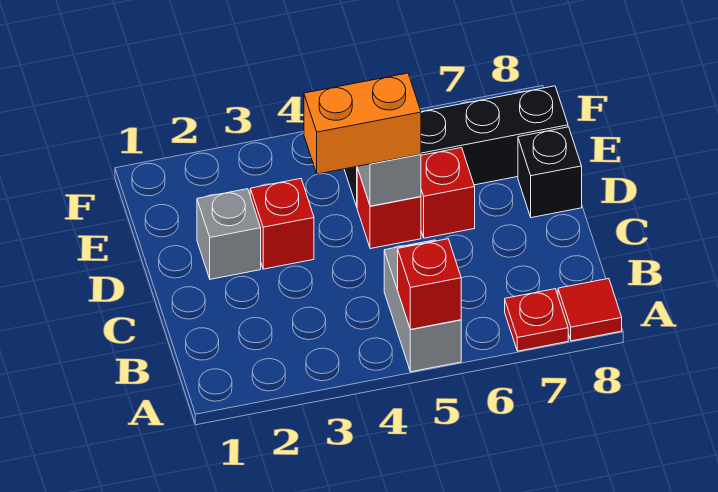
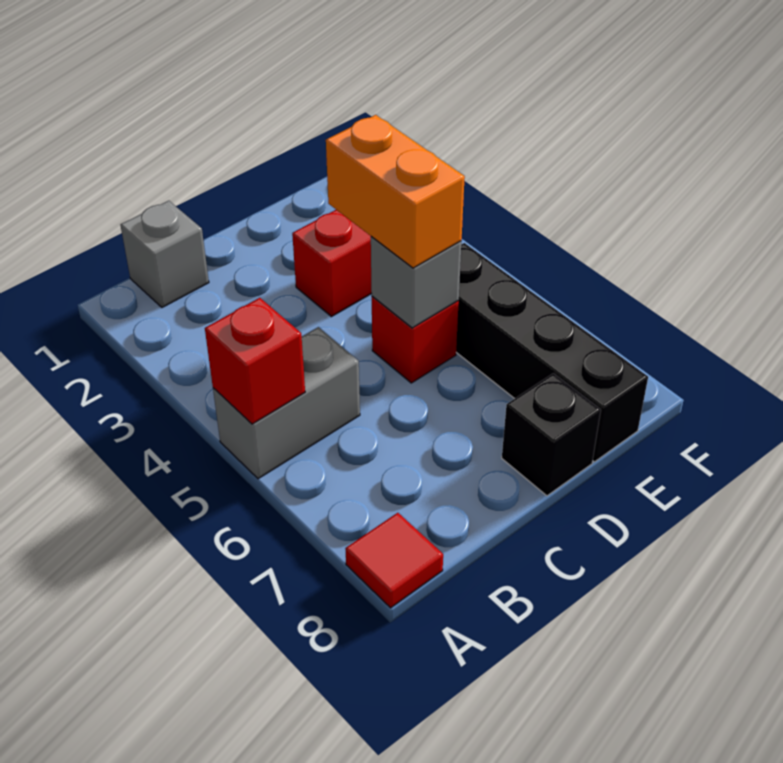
red 1x1 plate [505,289,568,351] -> none
grey 1x1 brick [197,189,261,279] -> grey 1x1 brick moved to [121,201,209,307]
red 1x1 brick [421,148,475,238] -> none

